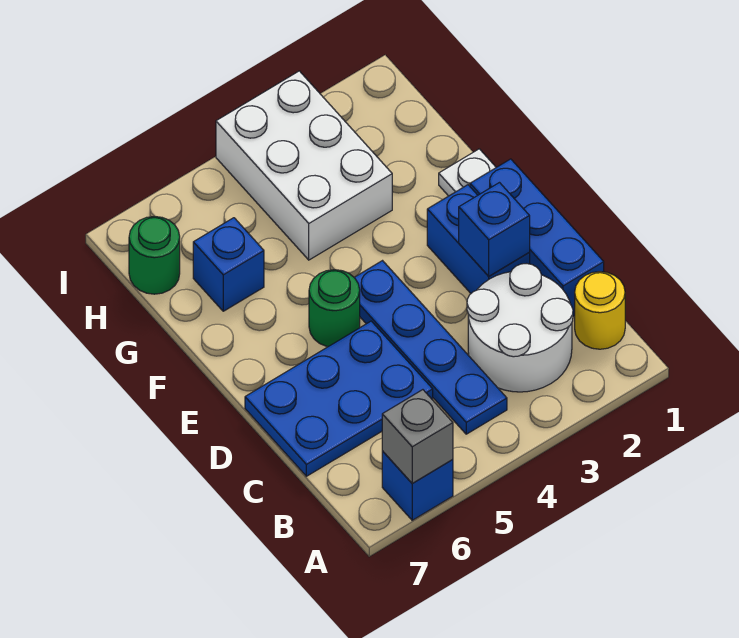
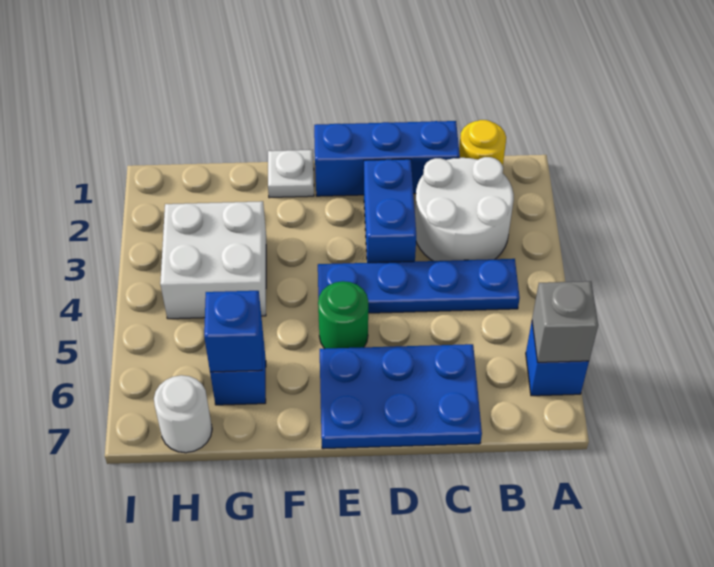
blue 2x3 plate [245,321,433,476] -> blue 2x3 plate turned to [320,344,482,449]
blue 1x2 brick [427,185,530,293] -> blue 1x2 brick turned to [364,159,416,263]
blue 1x1 brick [459,183,530,276] -> blue 1x1 brick moved to [204,291,262,372]
white 2x3 brick [216,71,392,260] -> white 2x2 brick [160,201,266,319]
green 1x1 round brick [129,216,180,294] -> white 1x1 round brick [154,375,212,453]

